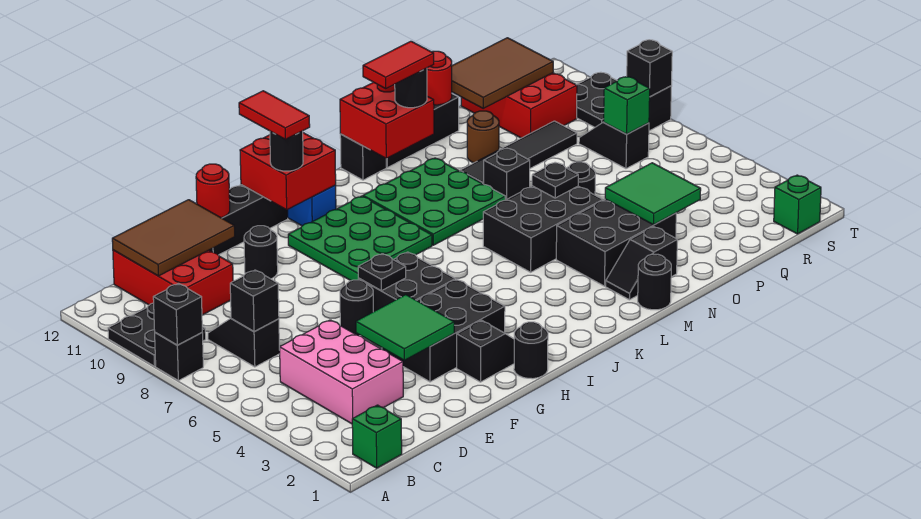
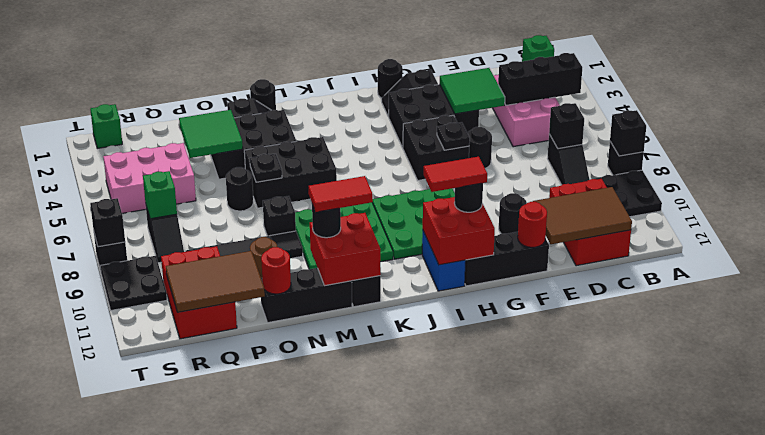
none -> black 1x3 brick [498,53,582,105]
red 1x2 tile [239,91,310,139] -> red 1x2 tile turned to [424,157,487,192]
none -> pink 2x3 brick [103,143,196,213]

